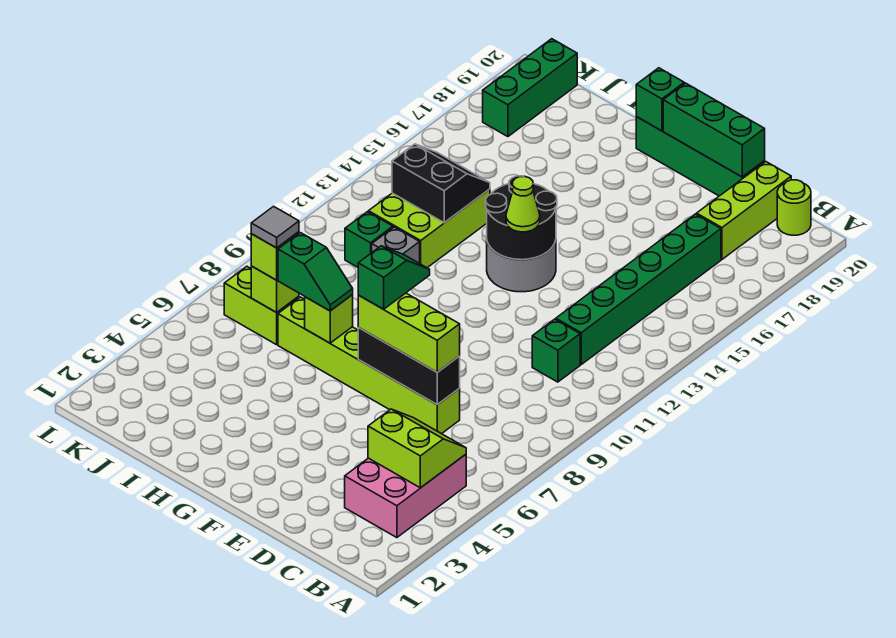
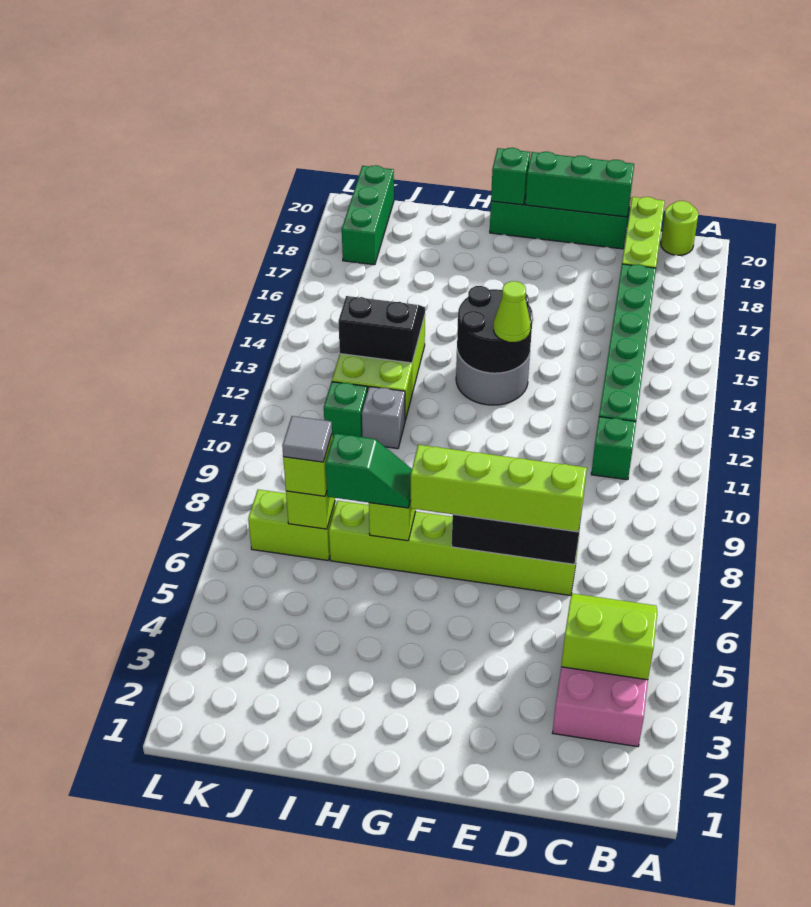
lime 1x3 brick [358,293,460,372] -> lime 1x4 brick [410,445,587,532]
green 1x2 slope [358,246,430,309] -> none

